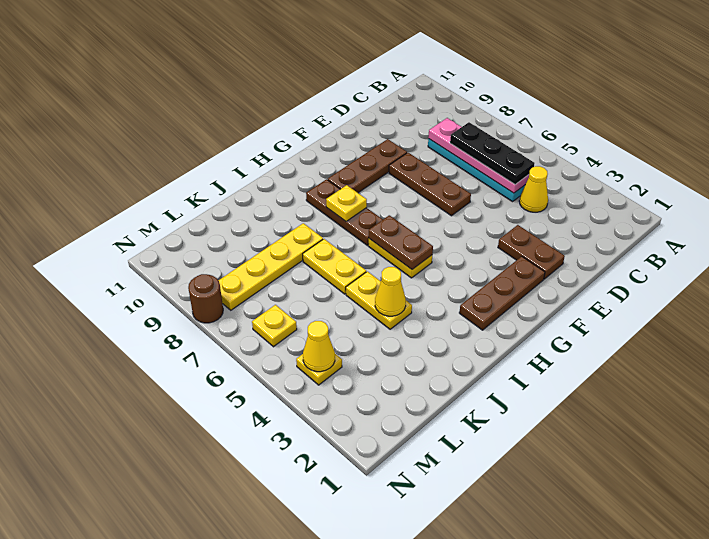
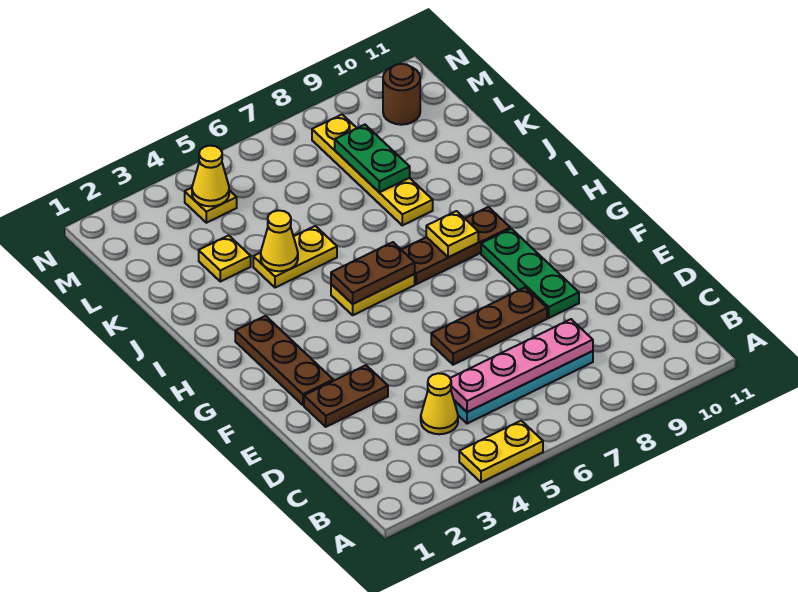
black 1x3 plate [450,122,535,184] -> none
brown 1x3 plate [328,139,407,193] -> green 1x3 plate [481,229,579,318]
yellow 1x2 plate [303,239,366,294] -> yellow 1x2 plate moved to [459,421,543,482]
none -> green 1x2 plate [335,125,410,192]
yellow 1x1 plate [252,305,297,347] -> yellow 1x1 plate moved to [199,235,251,282]
brown 1x1 round brick [188,274,223,323] -> brown 1x1 round brick moved to [383,64,420,125]

